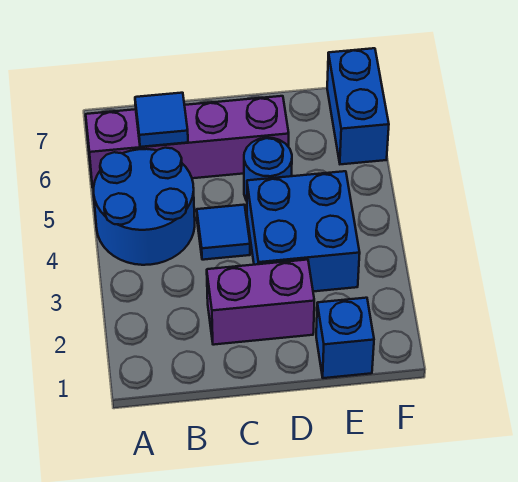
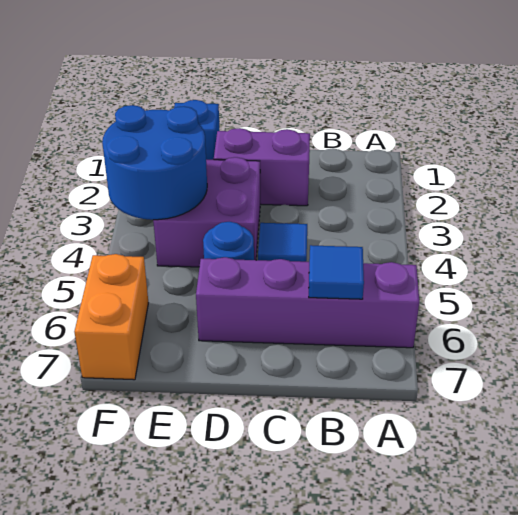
blue 2x2 round brick [94,148,195,265] -> blue 2x2 round brick moved to [102,105,207,220]
blue 2x2 brick [247,171,360,291] -> purple 2x2 brick [153,157,260,267]
blue 1x2 brick [327,48,389,164] -> orange 1x2 brick [74,254,148,380]

